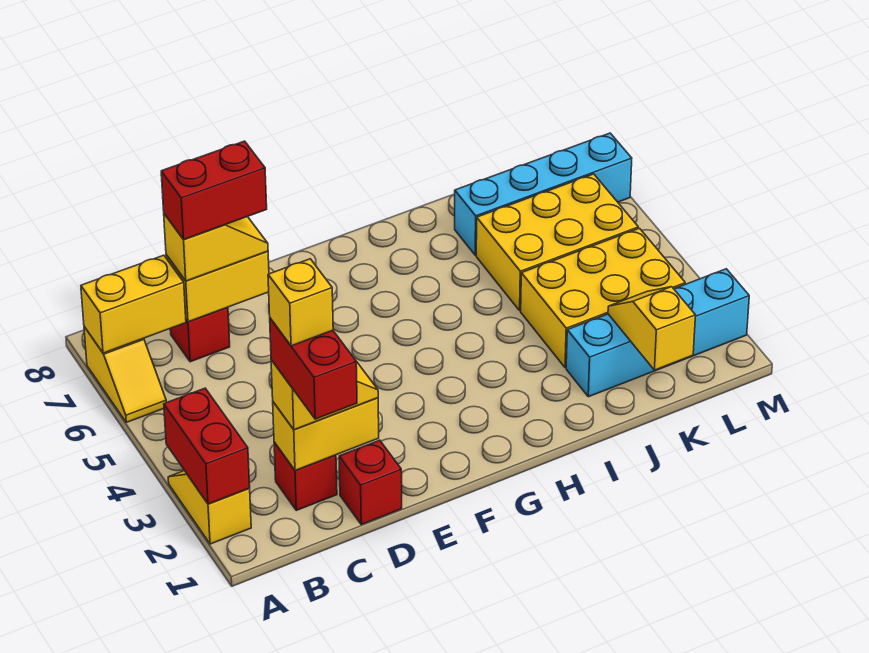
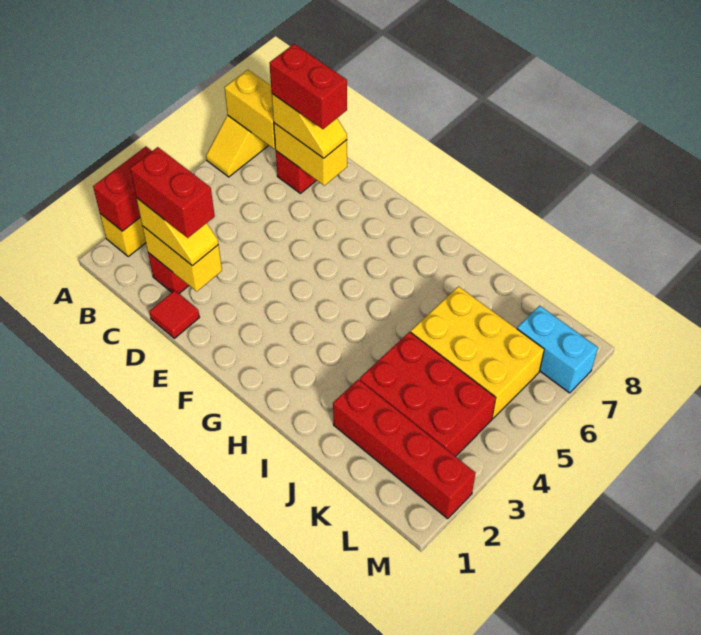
red 1x2 brick [270,318,357,419] -> red 1x2 brick turned to [130,147,215,238]
yellow 1x1 brick [268,259,333,346] -> none
red 1x1 brick [339,440,402,525] -> red 1x1 tile [149,290,200,338]
cyan 1x4 brick [566,269,749,397] -> red 1x4 brick [333,379,475,519]
yellow 2x3 brick [521,228,685,368] -> red 2x3 brick [360,332,496,457]
cyan 1x4 brick [455,133,632,255] -> cyan 1x2 brick [517,306,598,393]
yellow 1x2 slope [608,287,696,370] -> none

